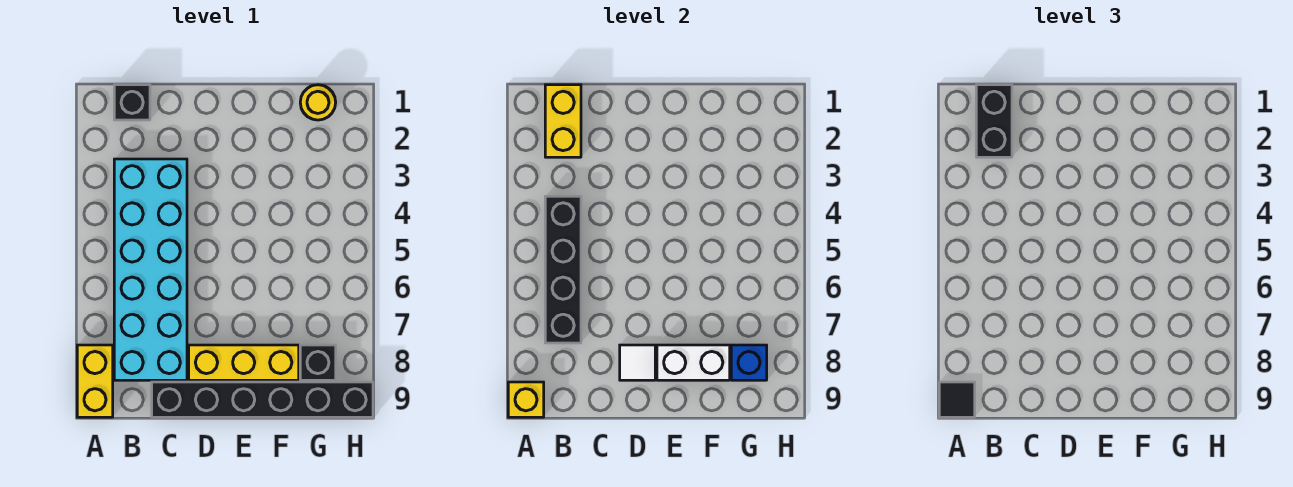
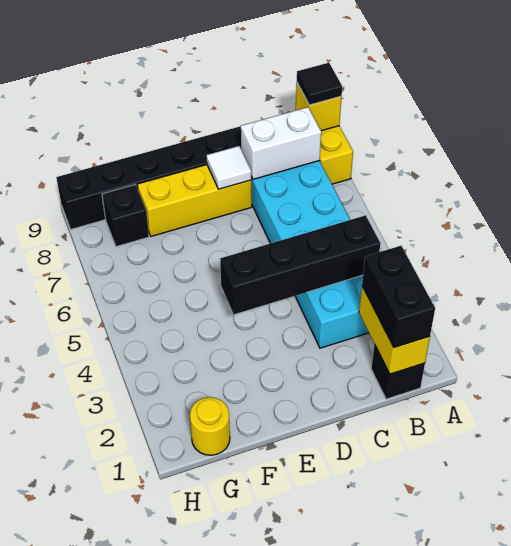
black 1x4 brick [545,196,581,343] -> black 1x4 brick turned to [220,215,380,314]
white 1x2 brick [657,345,730,380] -> white 1x2 brick moved to [241,107,321,179]
blue 1x1 brick [731,345,767,380] -> none

